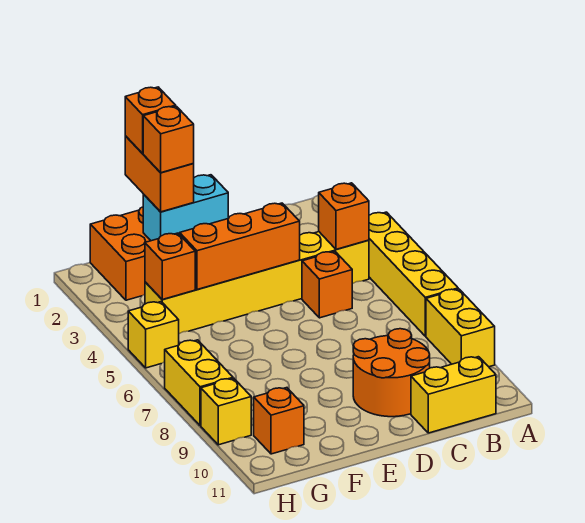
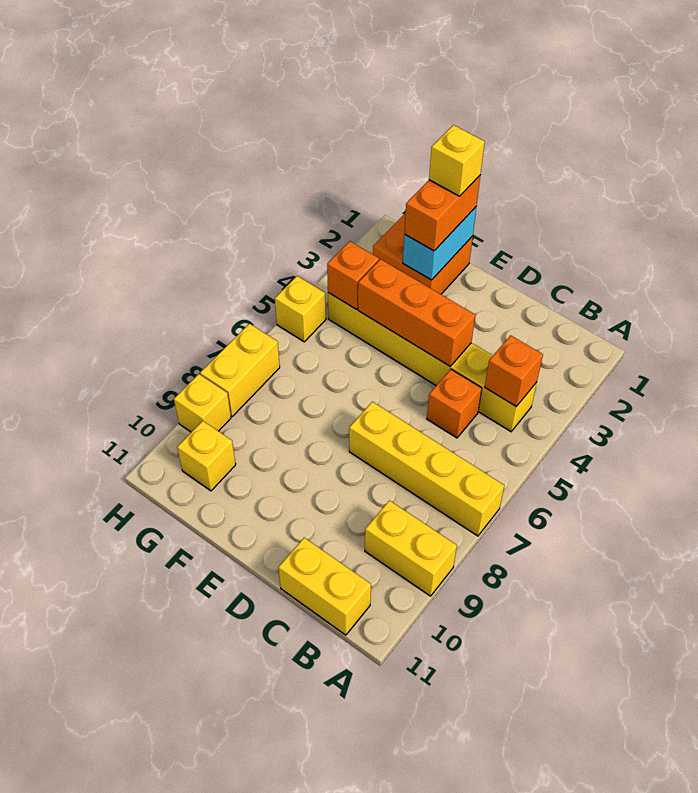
yellow 1x4 brick [369,212,458,336] -> yellow 1x4 brick turned to [349,402,504,536]
yellow 1x2 brick [426,289,495,367] -> yellow 1x2 brick turned to [365,501,457,596]
orange 2x2 round brick [353,329,430,417] -> none
cyan 1x2 brick [143,175,228,241] -> cyan 1x2 brick turned to [403,207,476,280]
orange 1x1 brick [125,87,176,154] -> yellow 1x1 brick [429,125,485,196]
orange 1x1 brick [143,106,194,173] -> none
orange 1x1 brick [254,388,304,454] -> yellow 1x1 brick [177,421,236,491]

